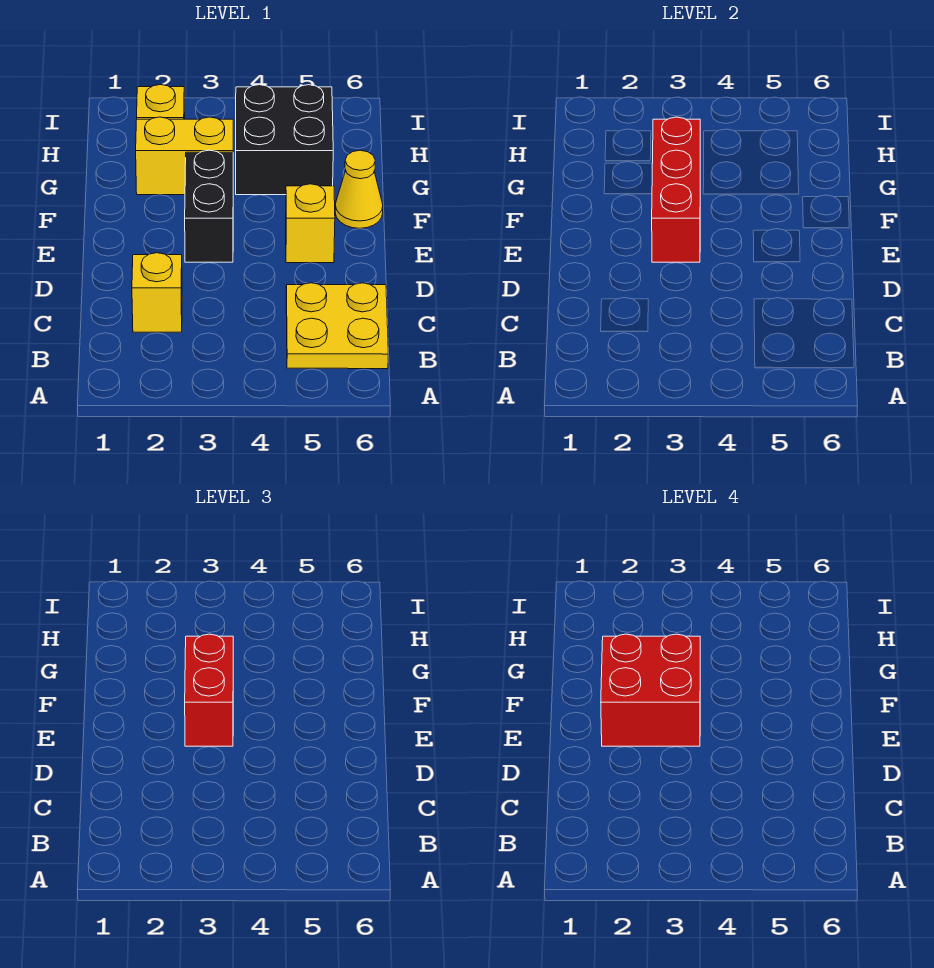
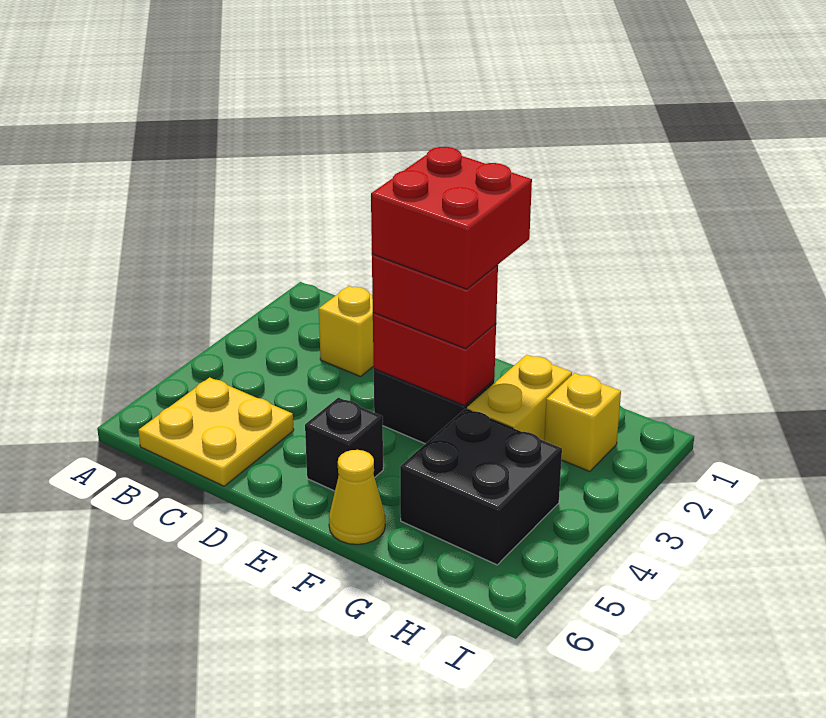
red 1x3 brick [652,117,700,262] -> red 1x2 brick [373,313,496,406]
yellow 1x1 brick [286,184,335,263] -> black 1x1 brick [305,398,383,491]

